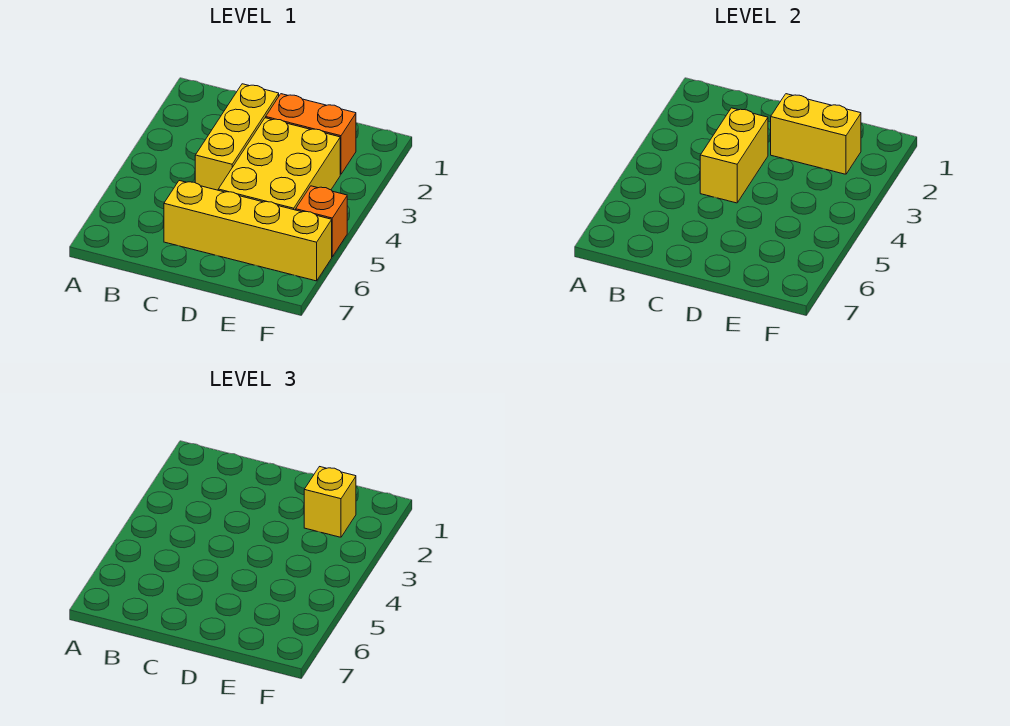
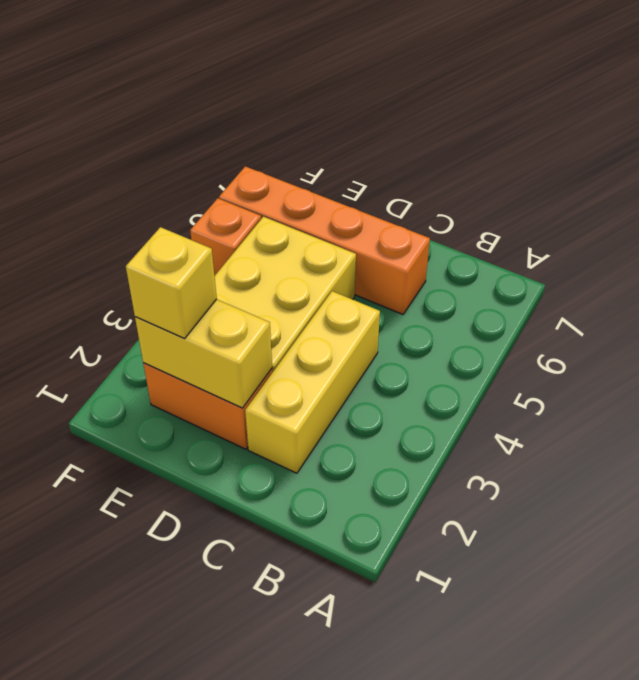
yellow 1x2 brick [700,108,768,203] -> none
yellow 1x4 brick [164,181,332,281] -> orange 1x4 brick [219,166,430,314]

